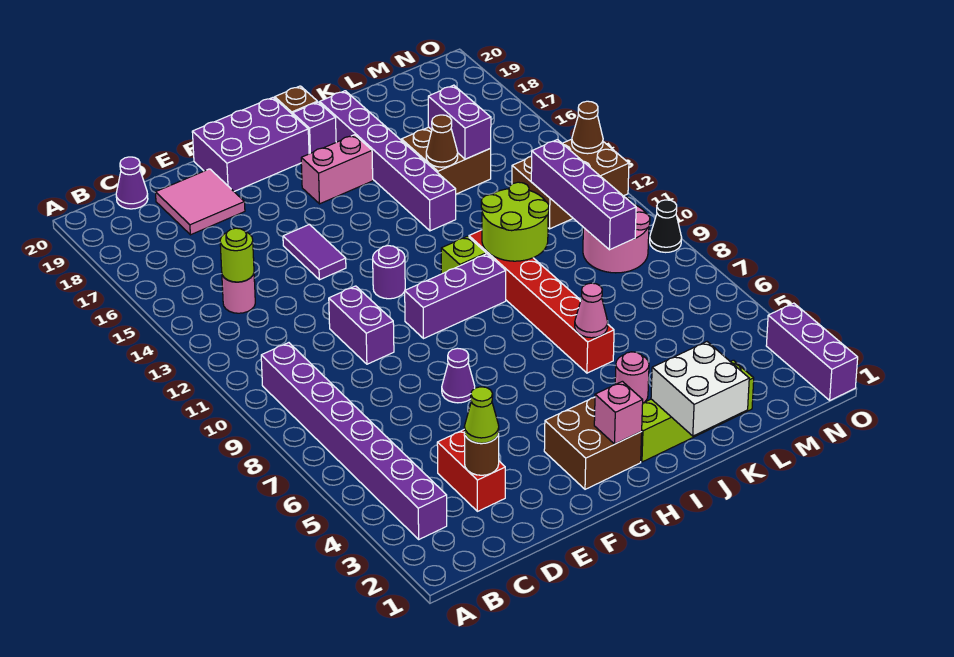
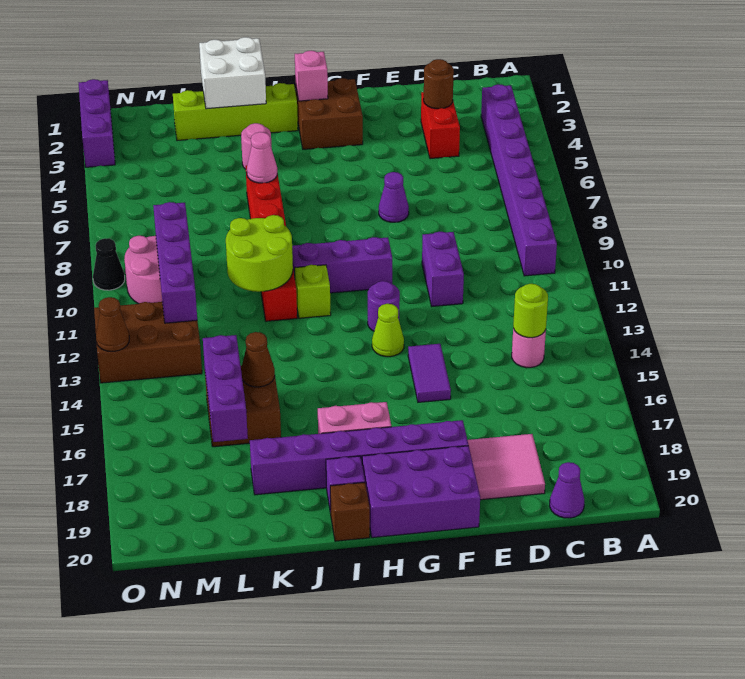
lime 1x1 cone [464,387,499,443] -> lime 1x1 cone moved to [372,304,404,357]
purple 1x6 brick [320,91,456,231] -> purple 1x6 brick turned to [250,420,468,495]
purple 1x2 brick [428,85,491,159] -> purple 1x3 brick [203,335,248,442]

